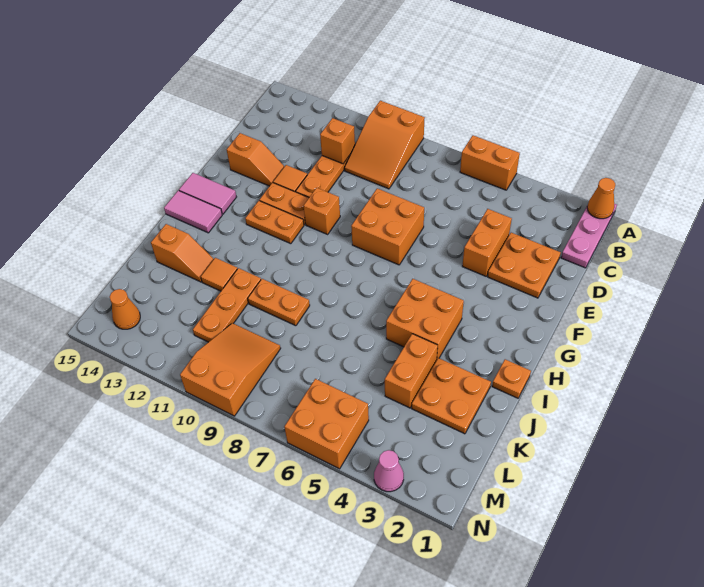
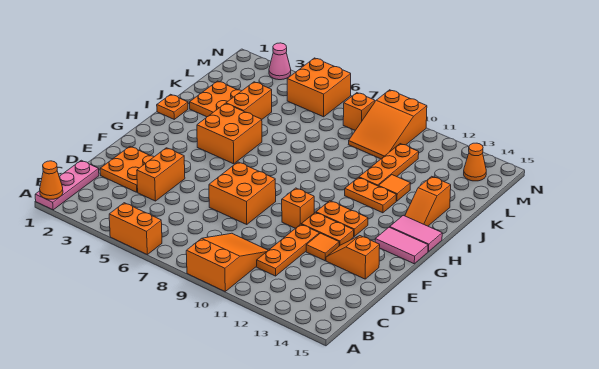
orange 1x1 brick [320,118,355,164] -> orange 1x1 brick moved to [343,93,375,130]
orange 1x2 plate [248,279,310,326] -> orange 1x2 plate moved to [345,178,396,213]
orange 1x2 slope [151,224,214,282] -> orange 1x2 slope turned to [405,176,451,226]

